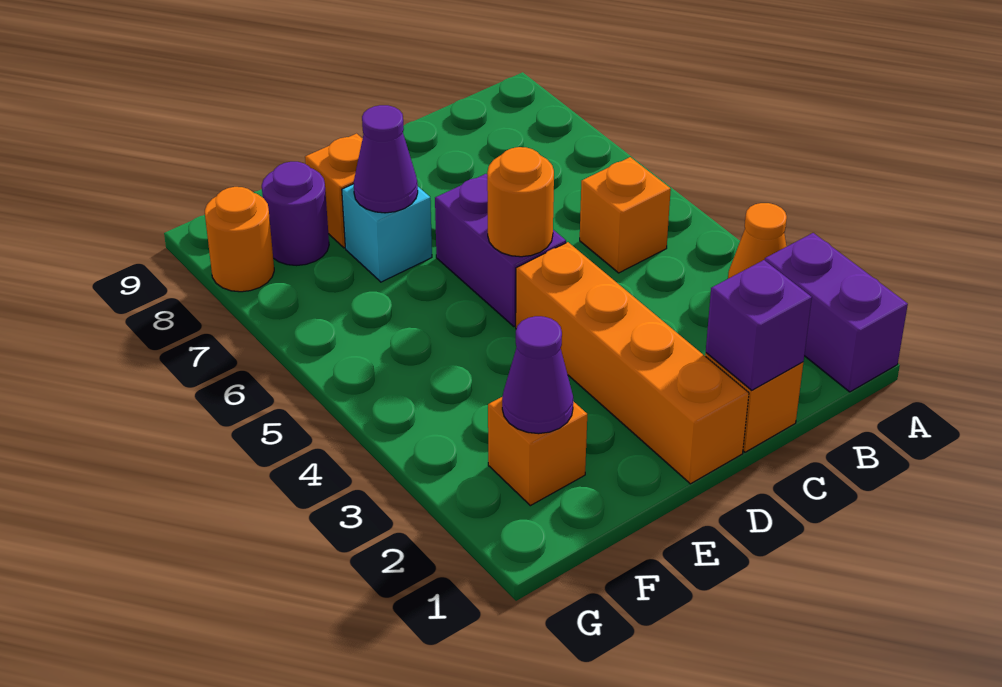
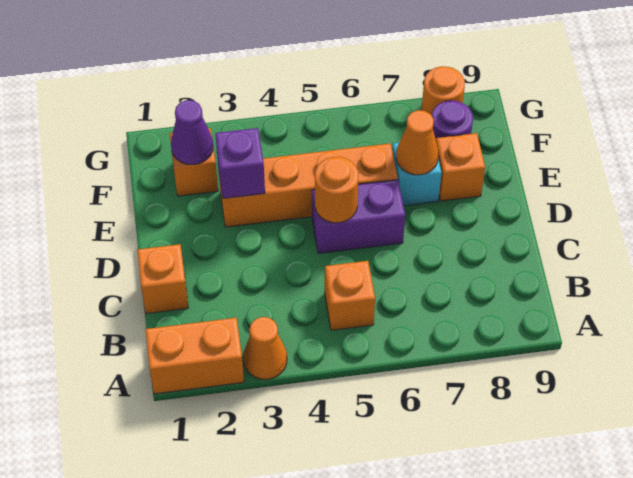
purple 1x2 brick [765,233,908,392] -> orange 1x2 brick [145,318,244,394]
purple 1x1 brick [706,260,812,390] -> purple 1x1 brick moved to [215,128,265,198]
orange 1x4 brick [516,242,749,484] -> orange 1x4 brick moved to [218,144,398,227]
purple 1x1 cone [354,105,418,213] -> orange 1x1 cone [396,110,438,175]

